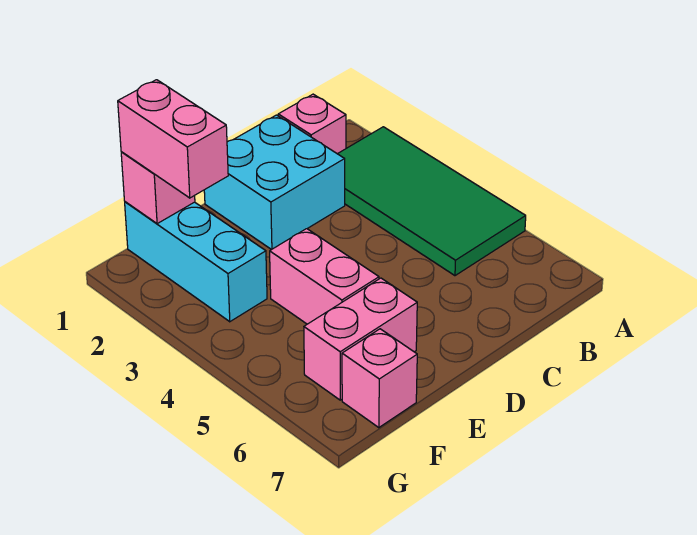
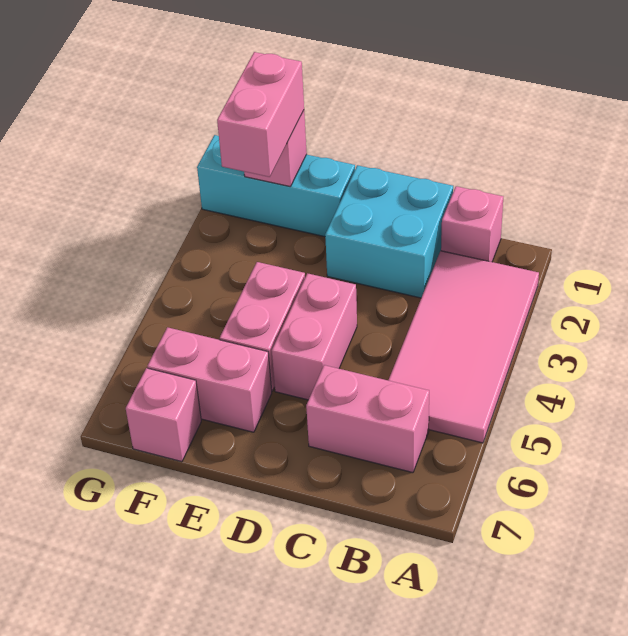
green 2x4 tile [338,127,526,276] -> pink 2x4 tile [388,251,539,443]
none -> pink 1x2 brick [306,365,429,473]
none -> pink 1x2 brick [272,273,357,400]
cyan 1x3 brick [125,202,267,322] -> cyan 1x3 brick turned to [197,135,355,237]

